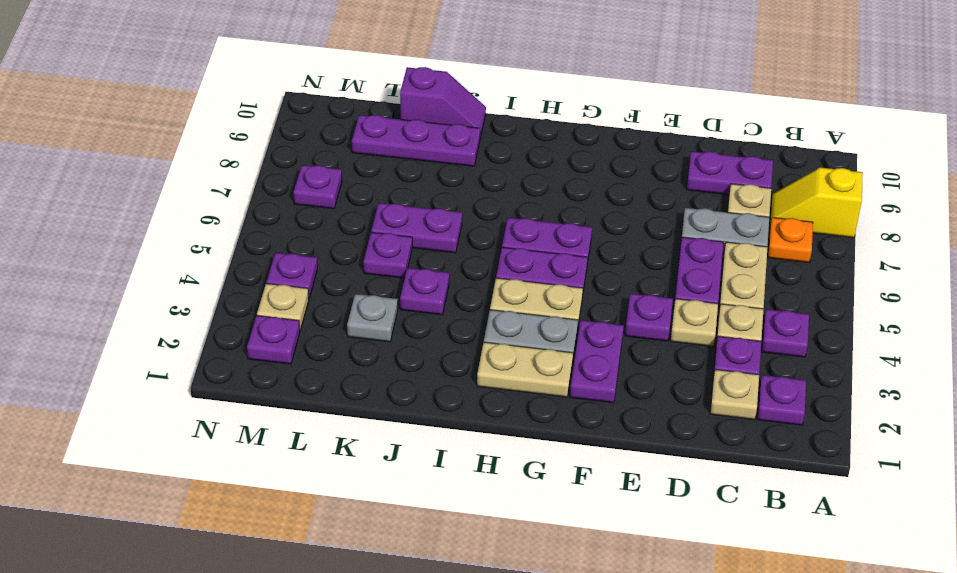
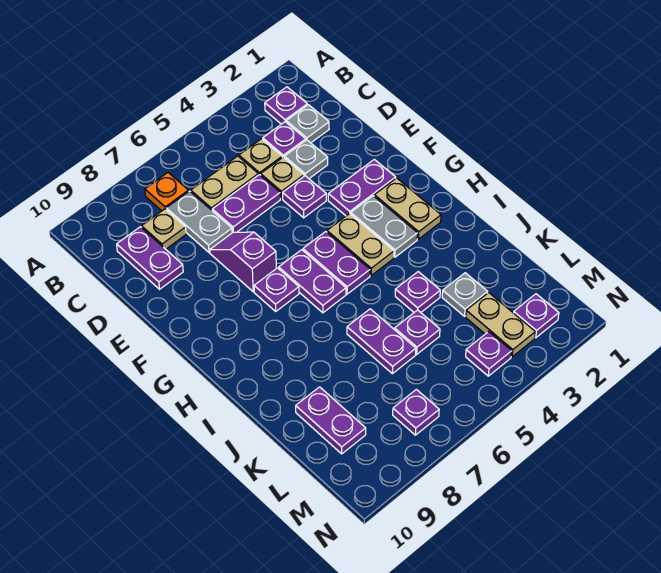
yellow 1x2 slope [770,168,863,238] -> none
purple 1x1 plate [762,309,809,357] -> purple 1x1 plate moved to [254,268,299,311]
tan 1x1 plate [710,369,759,420] -> grey 1x1 plate [286,105,329,143]
none -> grey 1x1 plate [284,140,328,178]
purple 1x3 plate [352,115,480,166] -> purple 1x2 plate [296,387,366,454]
purple 1x2 slope [400,67,486,138] -> purple 1x2 slope moved to [210,232,276,292]
tan 1x1 plate [257,284,309,330] -> tan 1x2 plate [466,293,535,357]

